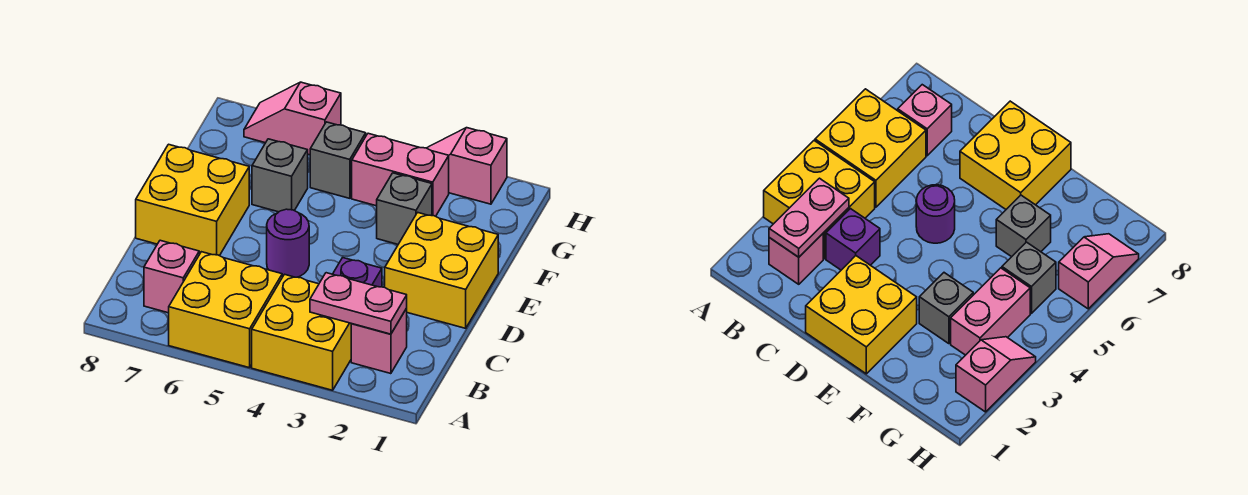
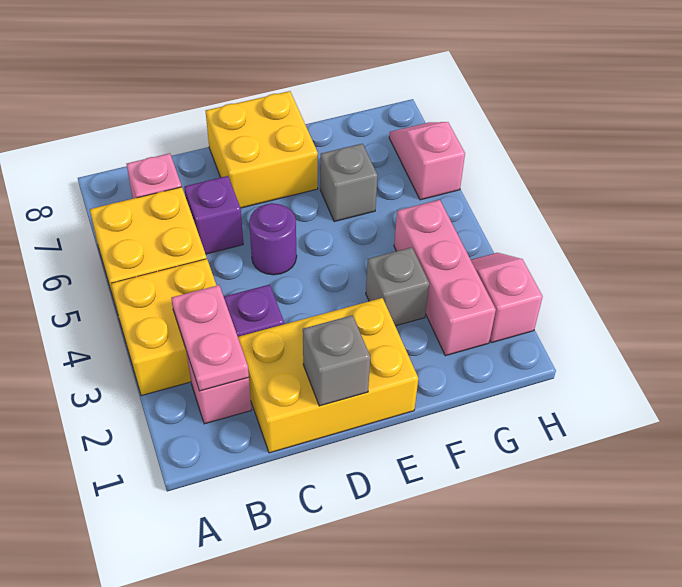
none -> purple 1x1 brick [184,176,243,254]
yellow 2x2 brick [385,212,498,328] -> yellow 2x3 brick [238,298,418,453]
pink 1x2 brick [352,133,449,216] -> pink 1x3 brick [394,200,496,356]
grey 1x1 brick [310,122,366,198] -> grey 1x1 brick moved to [303,315,370,406]

